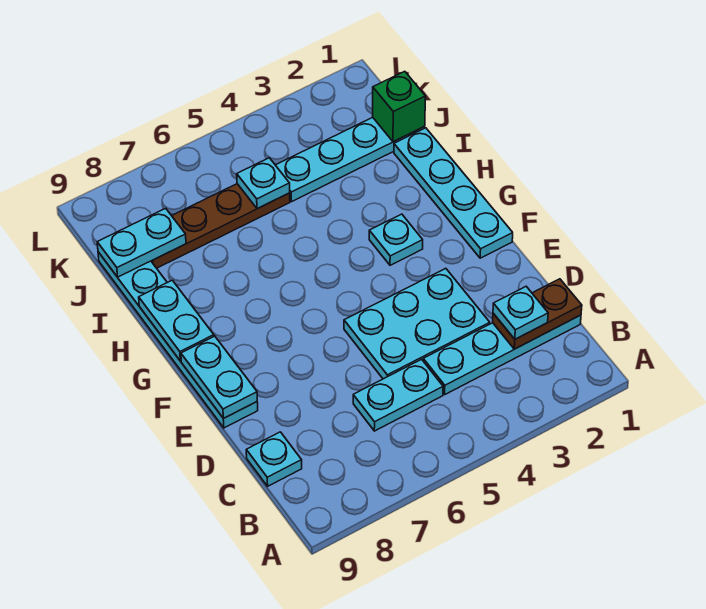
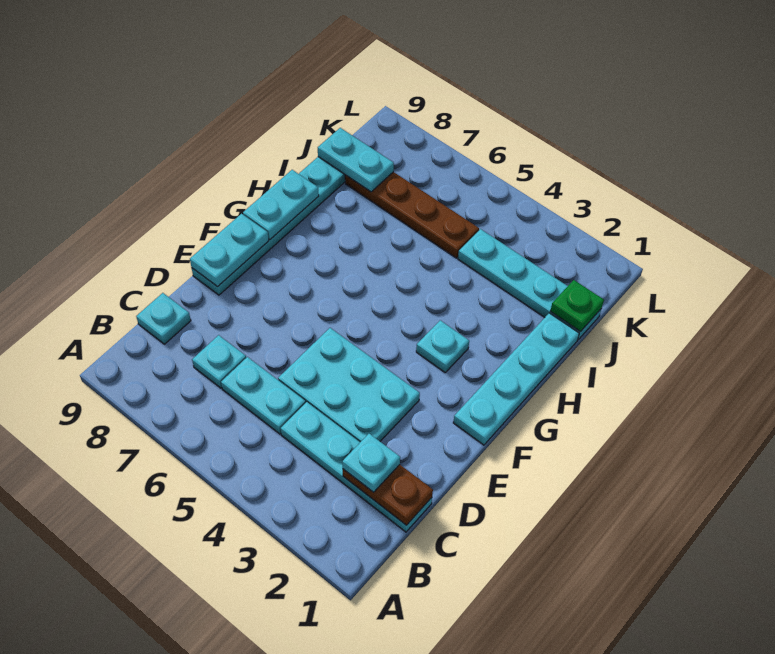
green 1x1 brick [373,71,425,142] -> green 1x1 plate [550,280,604,332]
cyan 1x1 plate [237,158,290,209] -> cyan 1x1 plate moved to [192,335,246,388]

